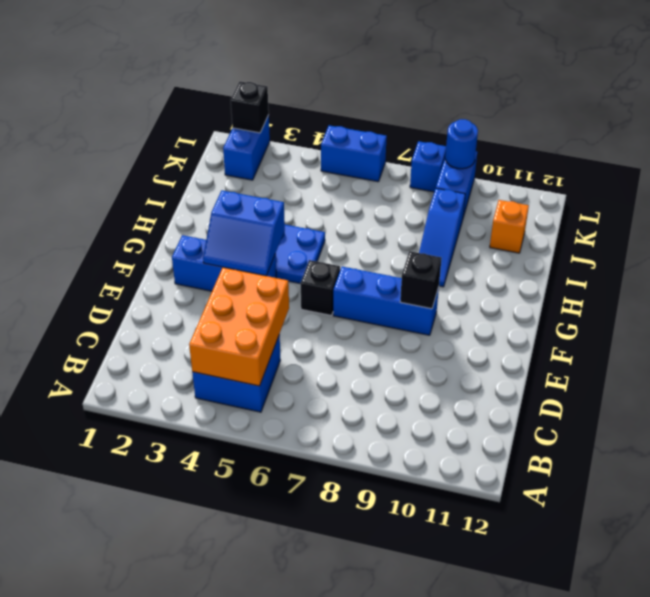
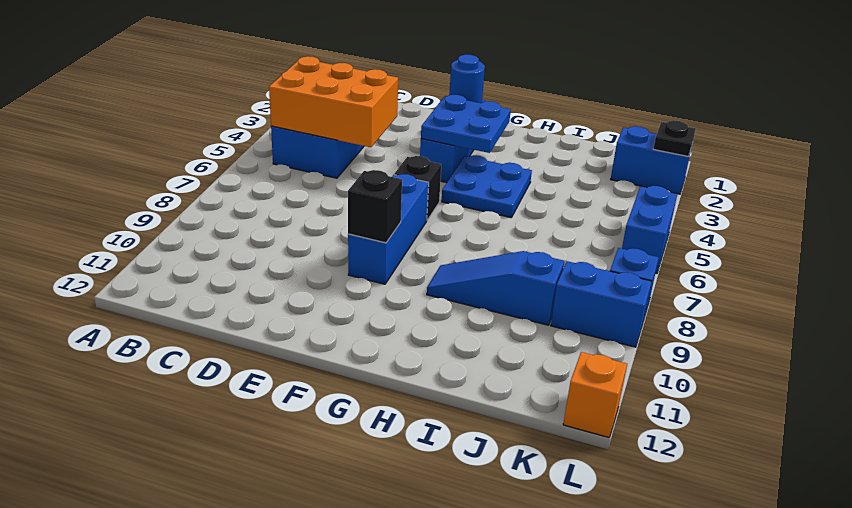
blue 2x2 slope [203,191,285,276] -> blue 2x2 plate [421,95,511,153]
orange 1x1 brick [490,200,529,253] -> orange 1x1 brick moved to [563,352,627,437]
black 1x1 brick [231,82,269,133] -> black 1x1 plate [653,120,695,156]
blue 1x1 round brick [445,119,478,169] -> blue 1x1 round brick moved to [449,54,485,103]

